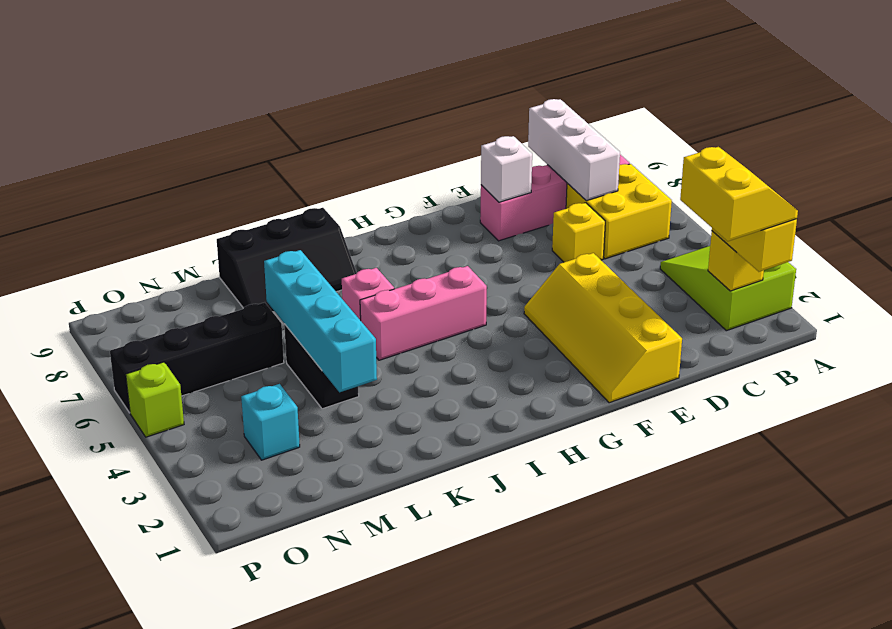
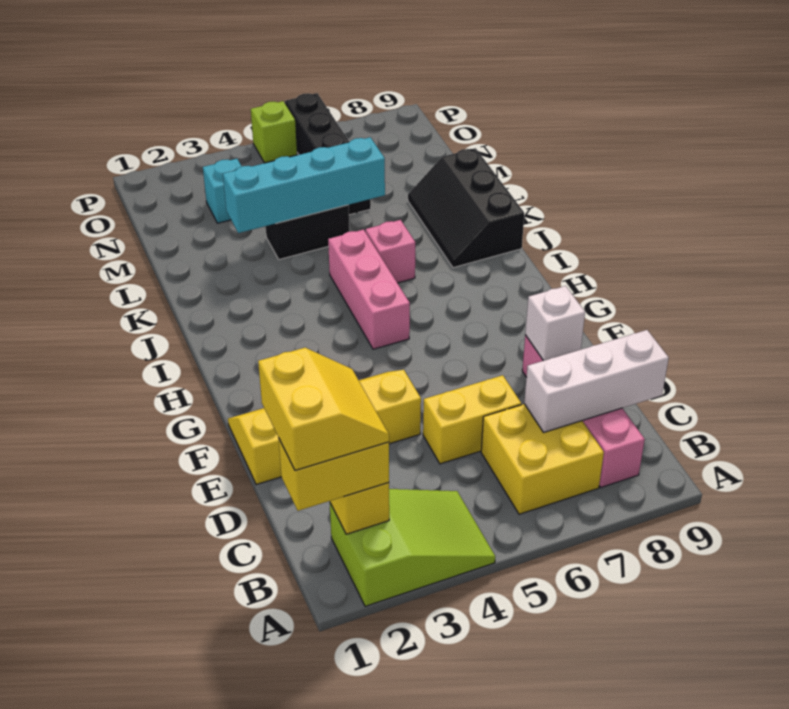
yellow 2x2 slope [680,147,798,241] -> yellow 2x2 slope turned to [258,348,389,470]
yellow 1x1 brick [552,203,605,262] -> yellow 1x2 brick [423,375,521,464]

